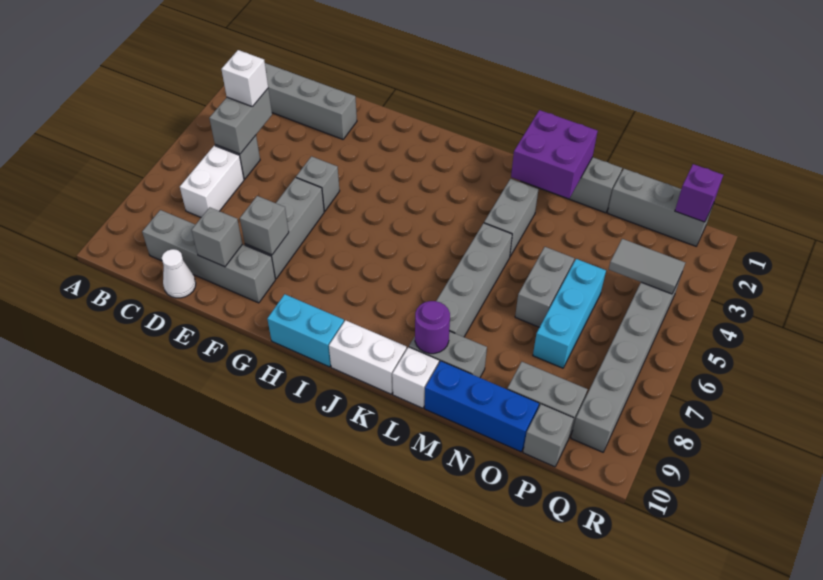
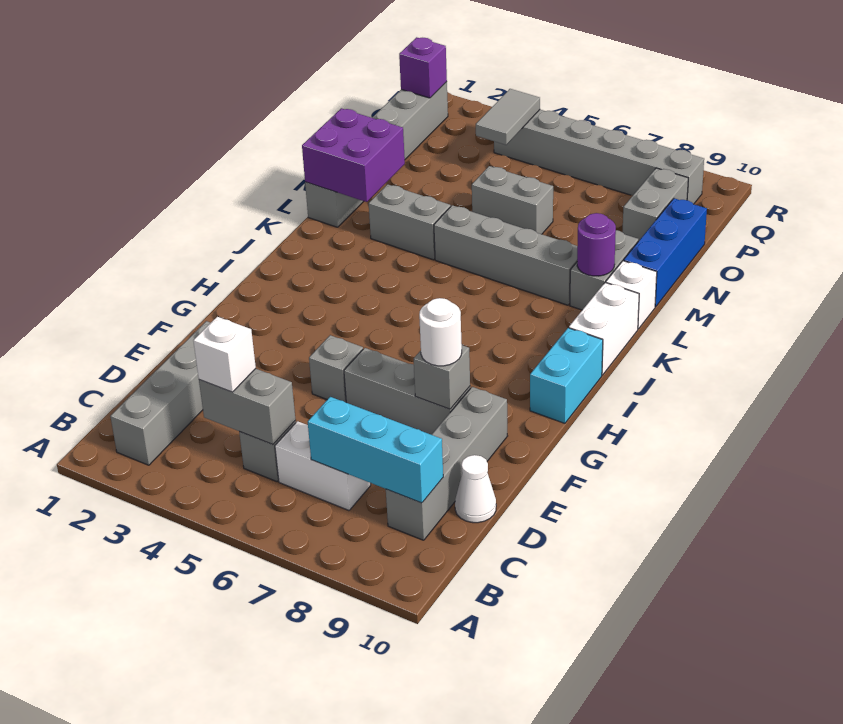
grey 1x1 brick [191,207,242,267] -> none
none -> white 1x1 round brick [419,298,462,366]
cyan 1x3 brick [533,259,606,368] -> cyan 1x3 brick moved to [308,397,443,503]
grey 1x1 brick [523,404,574,467] -> none

